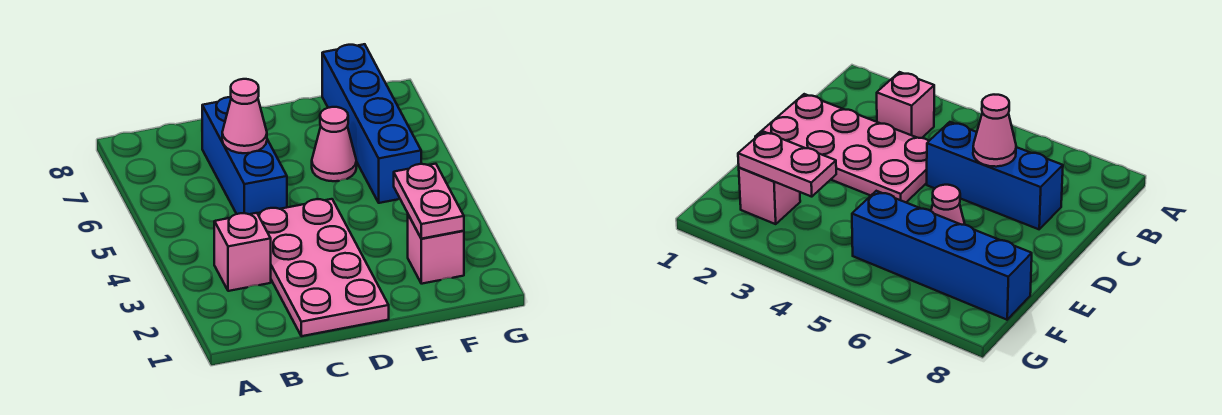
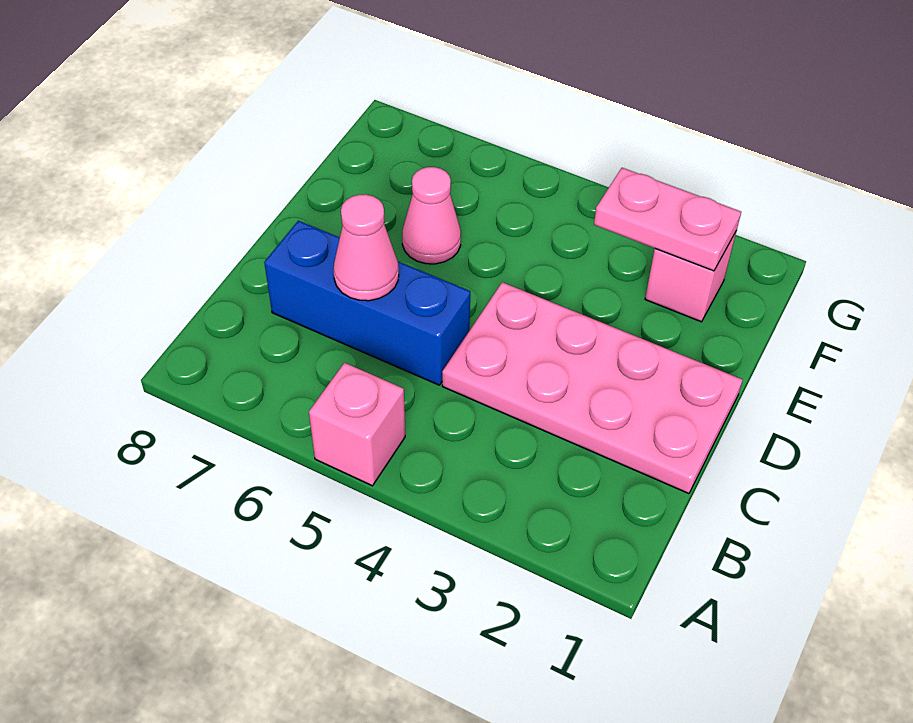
pink 1x1 brick [214,213,271,291] -> pink 1x1 brick moved to [309,363,405,486]
blue 1x4 brick [322,44,421,203] -> none

